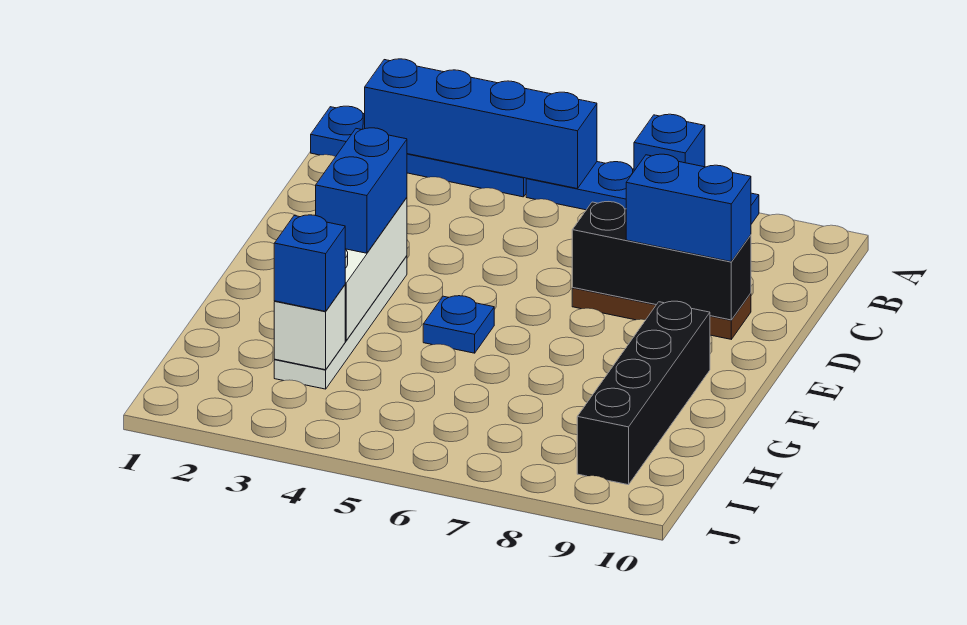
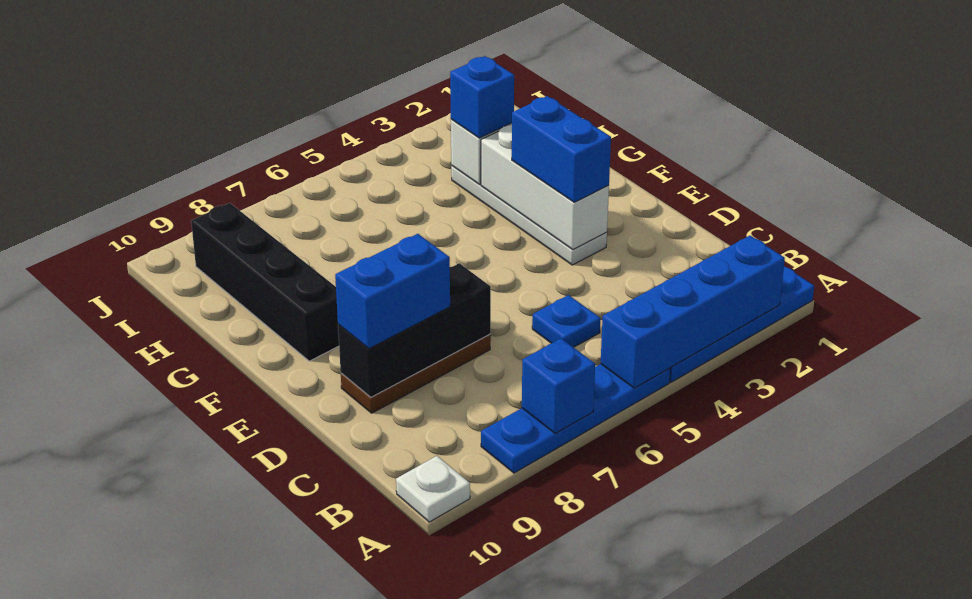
none -> white 1x1 plate [396,456,470,522]
blue 1x1 plate [423,296,494,353] -> blue 1x1 plate moved to [532,295,600,347]

